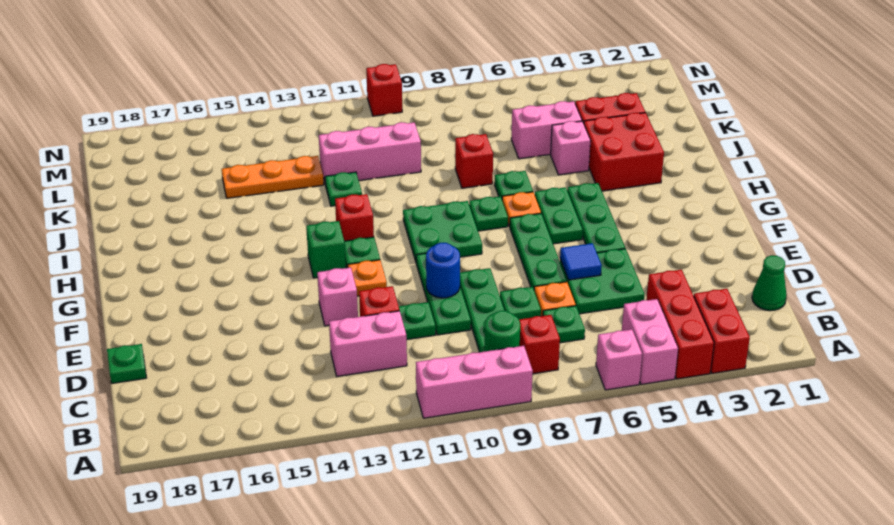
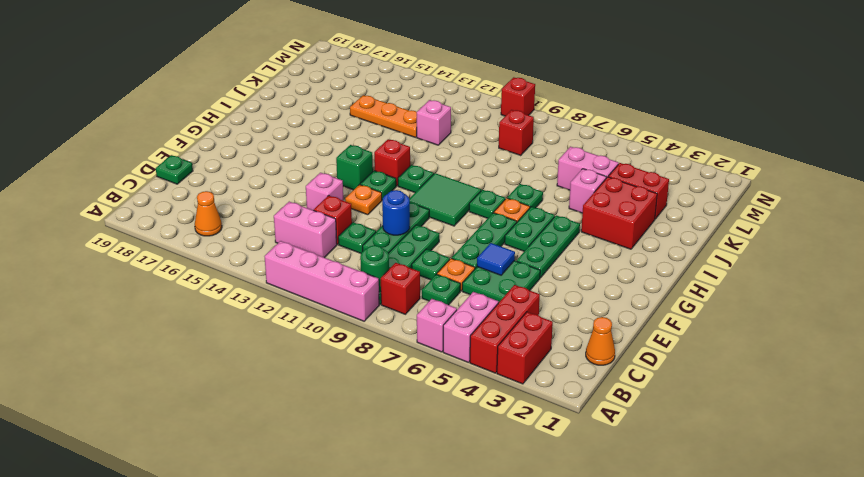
pink 1x3 brick [416,346,533,418] -> pink 1x4 brick [264,241,379,321]
none -> orange 1x1 cone [195,191,222,236]
green 1x1 cone [752,255,787,311] -> orange 1x1 cone [586,317,615,365]
green 2x2 plate [403,201,482,261] -> green 2x2 tile [409,173,481,226]
red 1x1 brick [455,134,493,188] -> red 1x1 brick moved to [499,110,534,155]
green 1x1 plate [325,172,362,206] -> green 1x1 plate moved to [398,165,434,192]
pink 1x3 brick [319,122,421,182] -> pink 1x1 brick [417,100,451,145]

